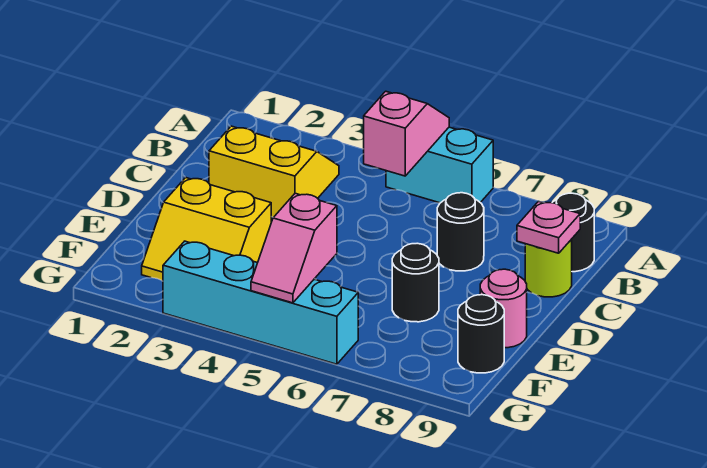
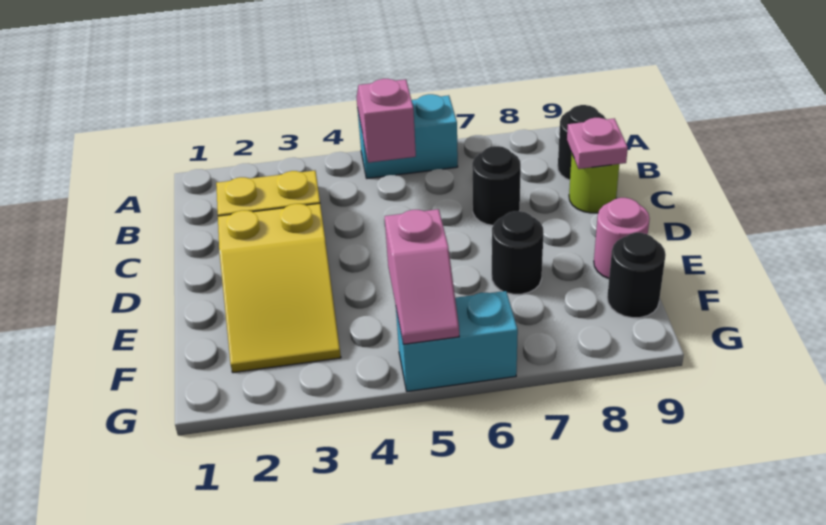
yellow 2x2 slope [142,177,271,281] -> yellow 2x3 slope [218,203,341,373]
cyan 1x4 brick [163,241,358,364] -> cyan 1x2 brick [396,291,518,392]

